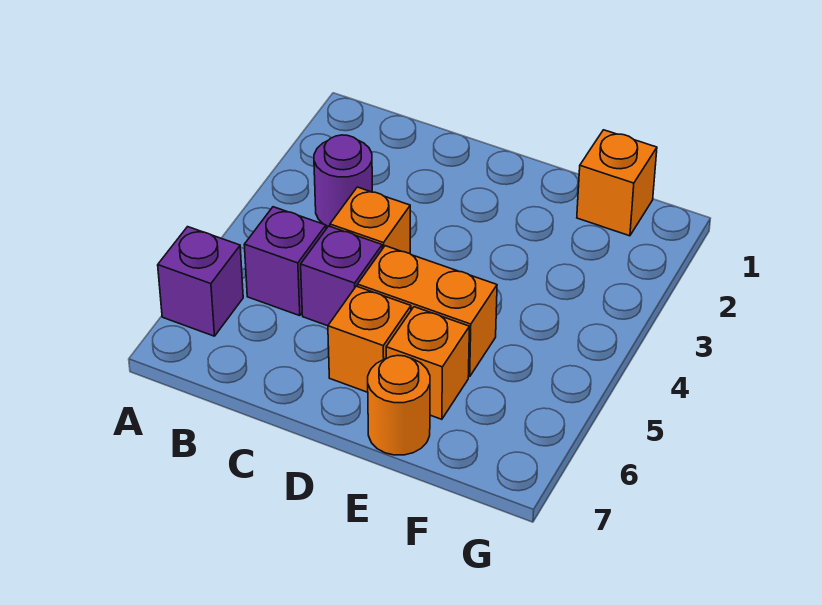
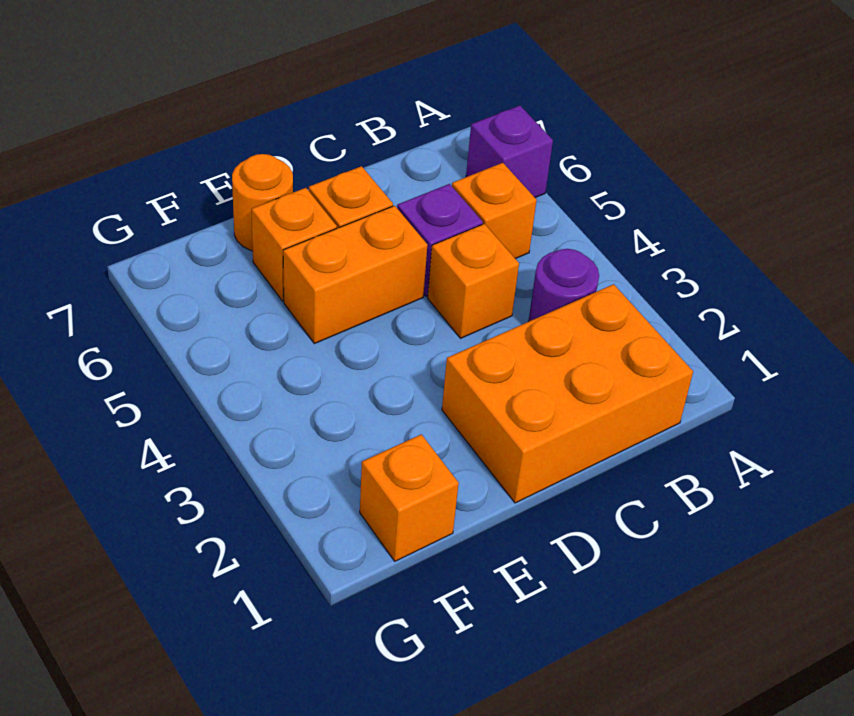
none -> orange 2x3 brick [442,284,693,503]
purple 1x1 brick [244,207,326,316] -> orange 1x1 brick [452,163,537,259]

